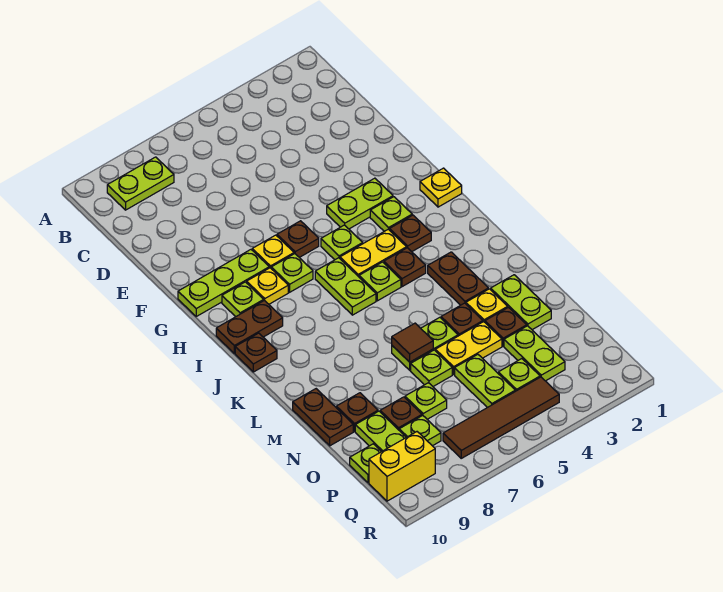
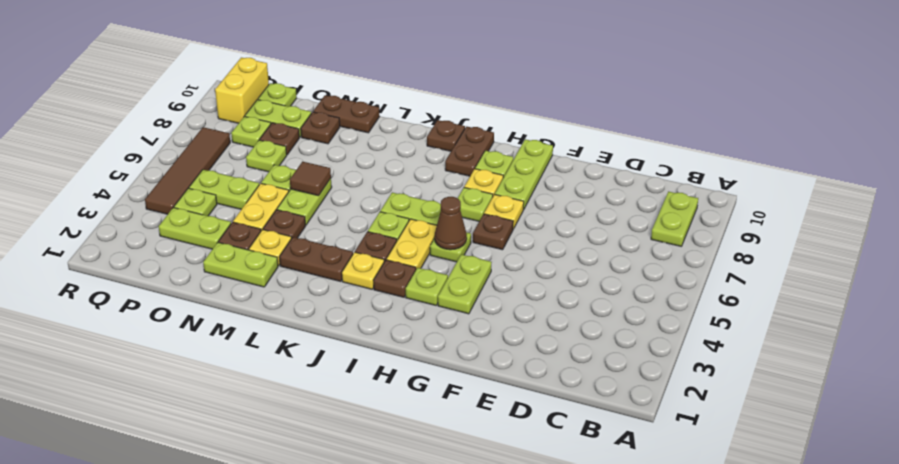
yellow 1x1 plate [420,168,462,207] -> yellow 1x1 plate moved to [342,252,384,289]
none -> brown 1x1 cone [435,197,467,250]

